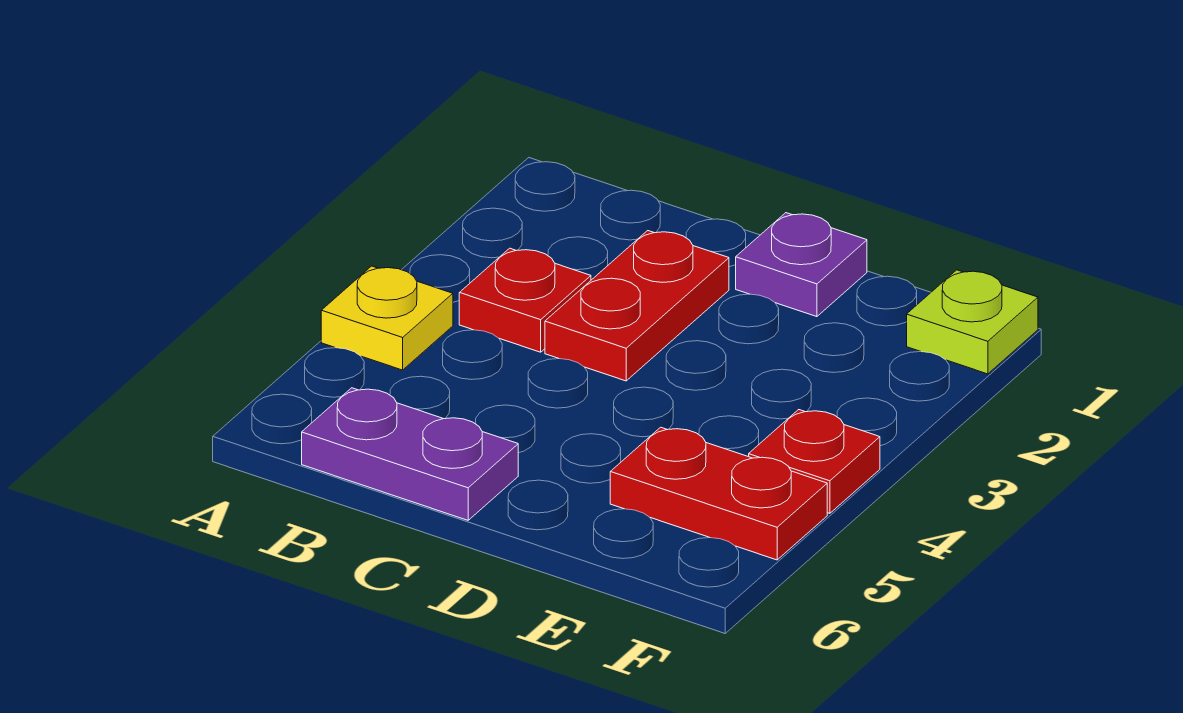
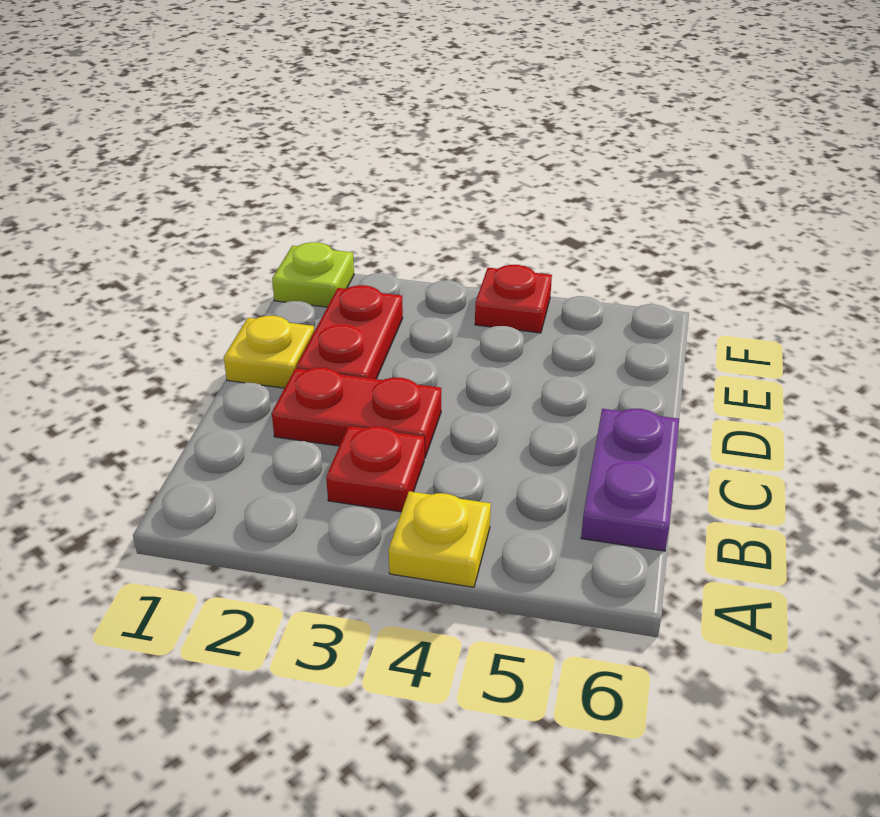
purple 1x1 plate [736,213,867,317] -> yellow 1x1 plate [224,316,314,388]
red 1x2 plate [610,427,827,560] -> red 1x2 plate moved to [296,285,403,379]

